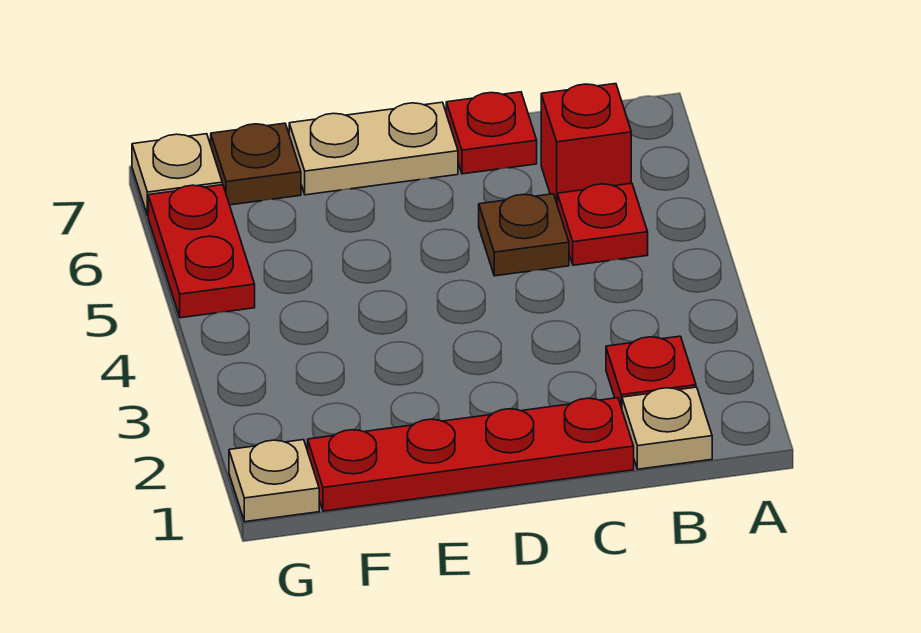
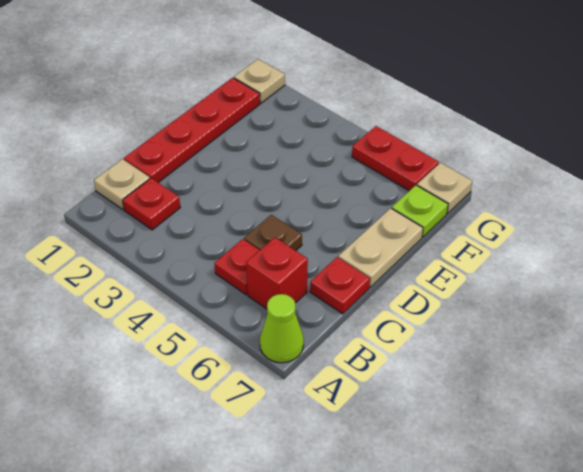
none -> lime 1x1 cone [260,294,304,363]
brown 1x1 plate [211,123,301,205] -> lime 1x1 plate [392,185,448,237]

